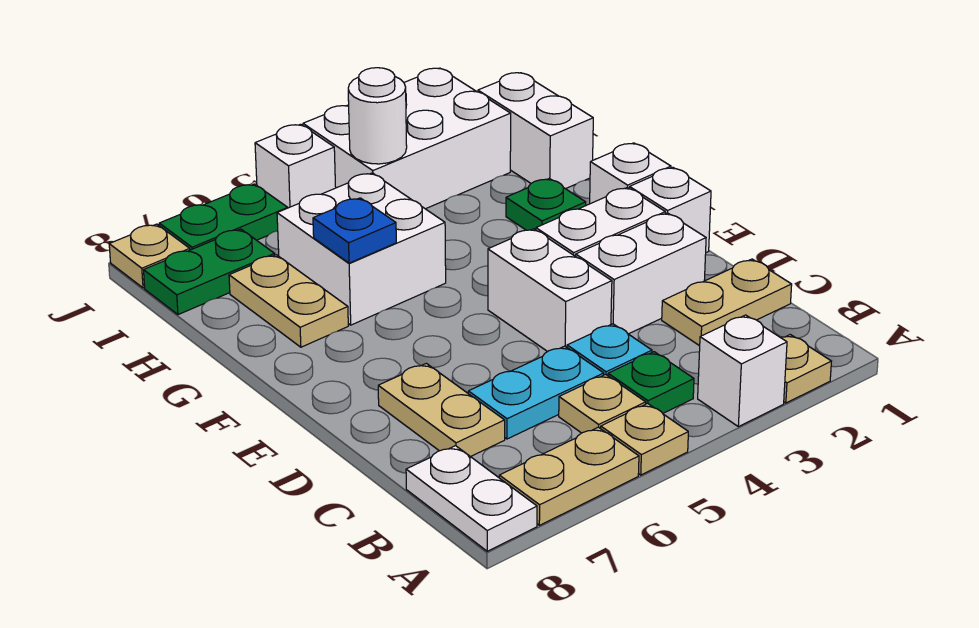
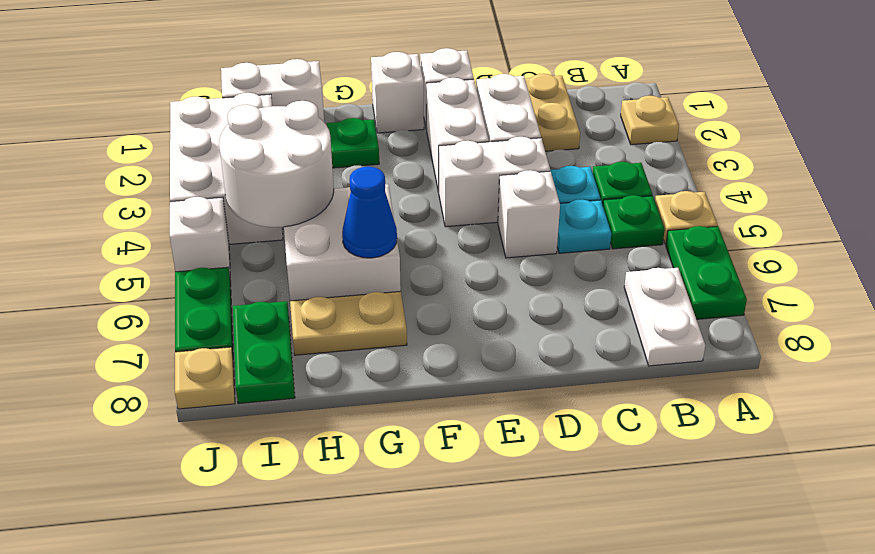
white 1x1 brick [698,315,787,427] -> white 1x1 brick moved to [498,170,560,258]
tan 1x2 plate [499,427,639,525] -> green 1x2 plate [666,226,747,319]
white 1x2 plate [406,446,537,551] -> white 1x2 plate turned to [624,268,705,366]
tan 1x1 plate [559,375,646,433] -> green 1x1 plate [603,195,665,249]
cyan 1x2 plate [468,346,604,439] -> cyan 1x1 plate [557,200,611,253]
tan 1x2 plate [378,363,505,457] -> none
blue 1x1 plate [313,198,396,263] -> blue 1x1 cone [342,167,397,258]
white 1x1 round brick [348,68,407,164] -> white 2x2 round brick [219,101,334,227]

